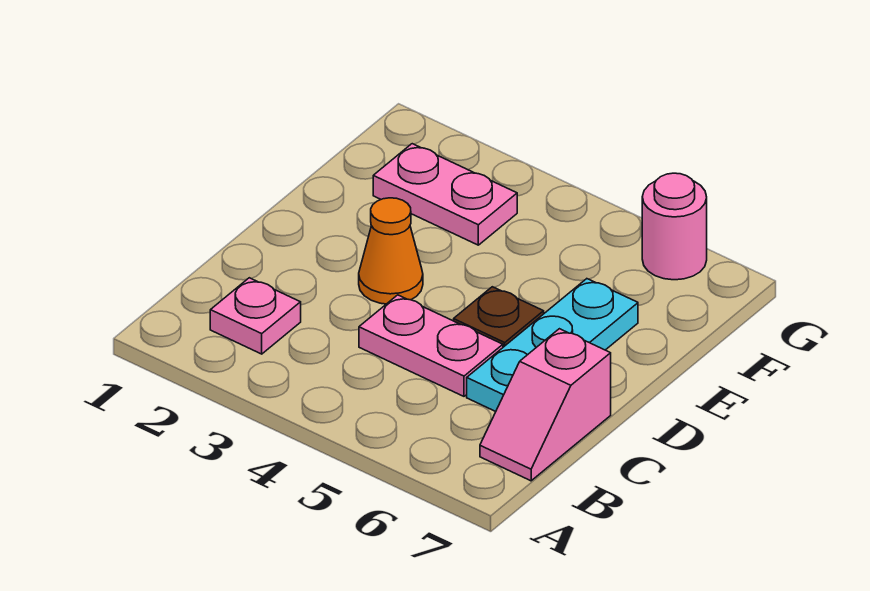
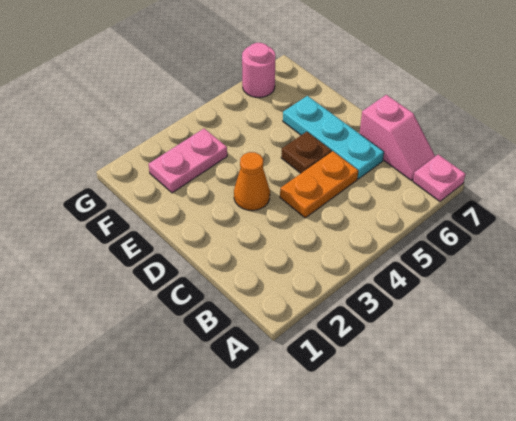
pink 1x1 plate [210,278,301,354] -> pink 1x1 plate moved to [413,154,466,201]
pink 1x2 plate [359,295,503,396] -> orange 1x2 plate [280,151,358,218]

